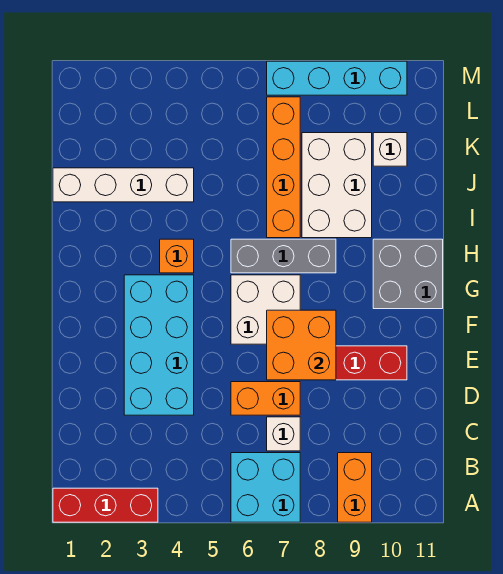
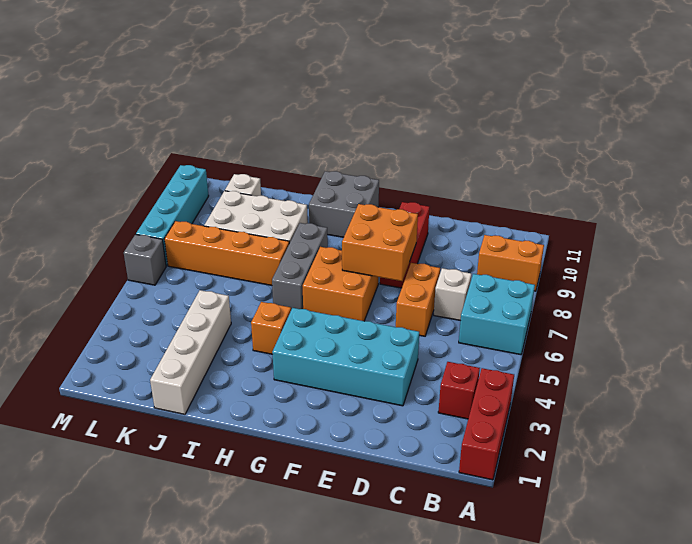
none -> red 1x1 brick [438,362,480,419]
white 2x2 brick [231,275,300,344] -> orange 2x2 brick [303,247,378,321]
none -> grey 1x1 brick [124,234,166,285]

